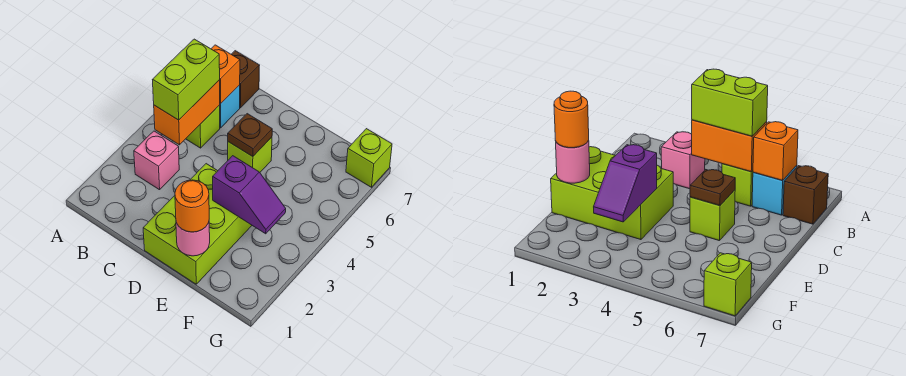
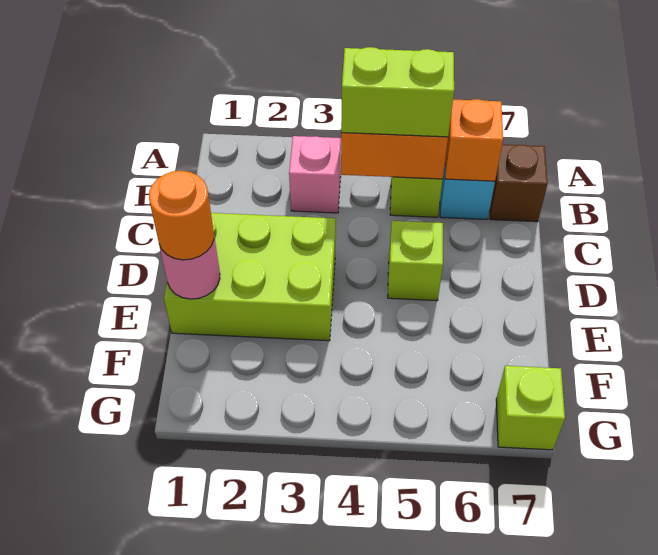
brown 1x1 plate [228,114,272,157] -> none
purple 1x2 slope [213,156,286,234] -> none

